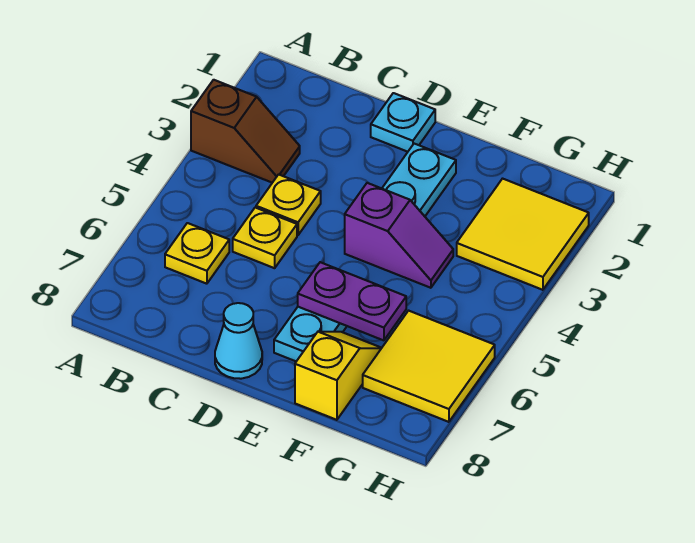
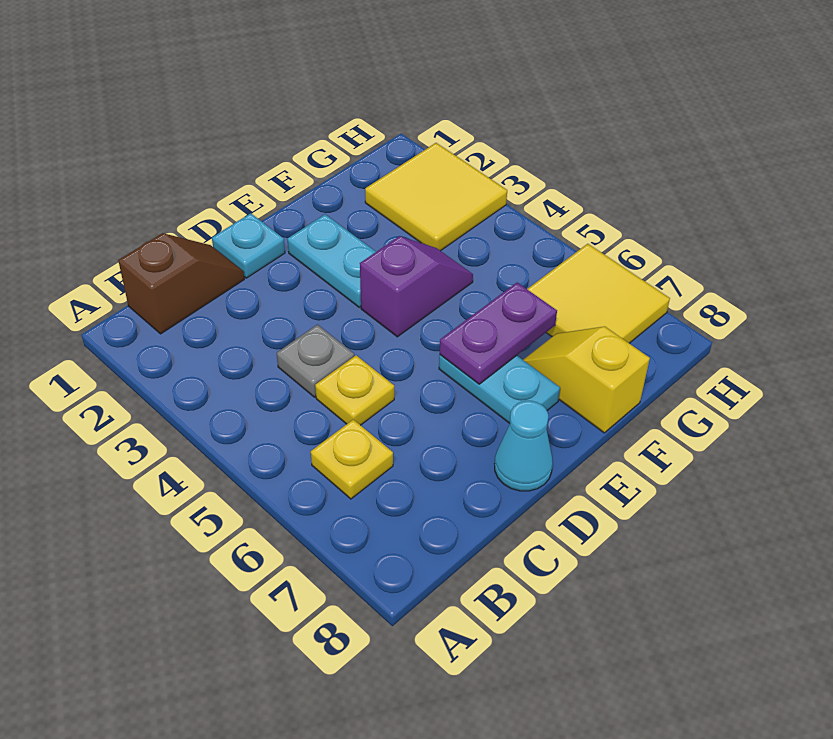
brown 1x2 slope [191,80,300,183] -> brown 1x2 slope moved to [118,233,244,334]
yellow 1x1 plate [256,174,321,235] -> grey 1x1 plate [277,325,354,397]

